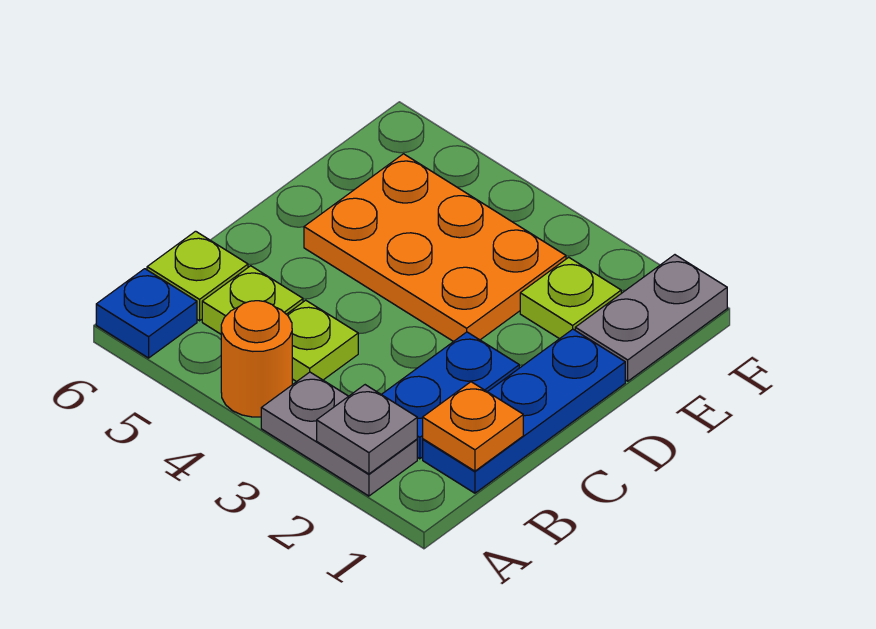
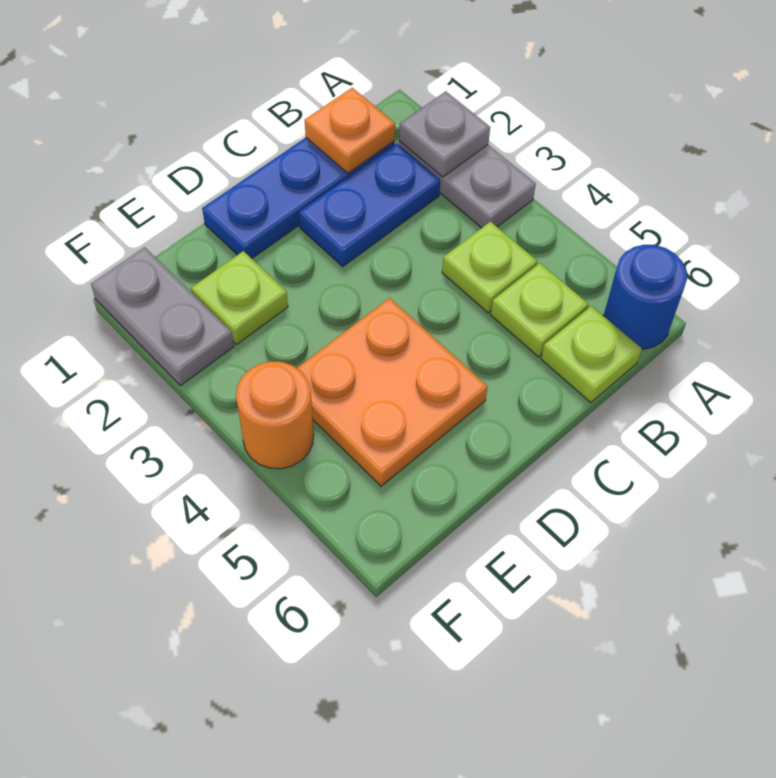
orange 1x1 round brick [221,301,292,417] -> orange 1x1 round brick moved to [236,361,314,469]
blue 1x1 plate [96,269,197,358] -> blue 1x1 round brick [604,245,687,349]
orange 2x3 plate [304,154,566,342] -> orange 2x2 plate [297,298,488,486]
grey 1x2 plate [575,255,727,381] -> grey 1x2 plate turned to [91,247,234,386]

